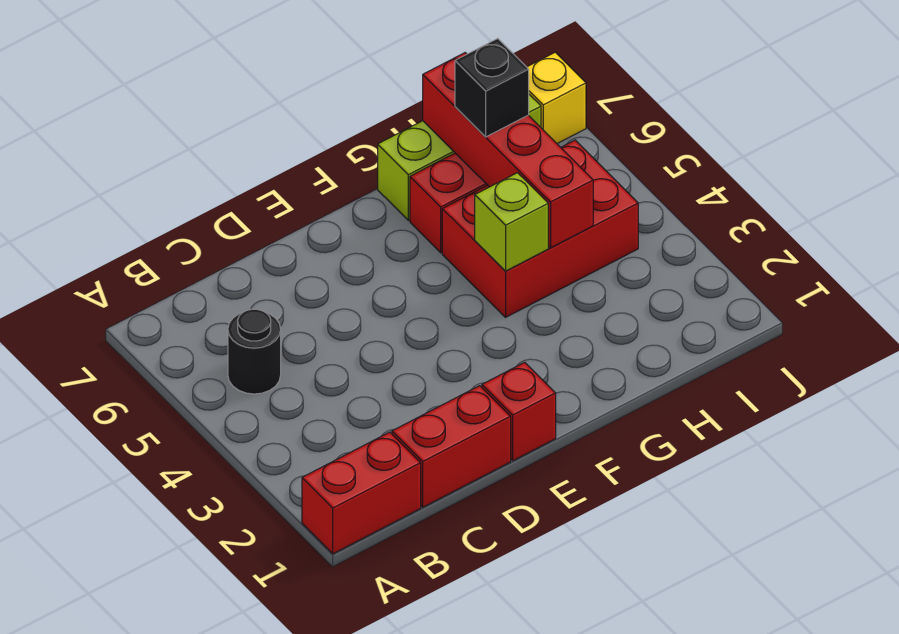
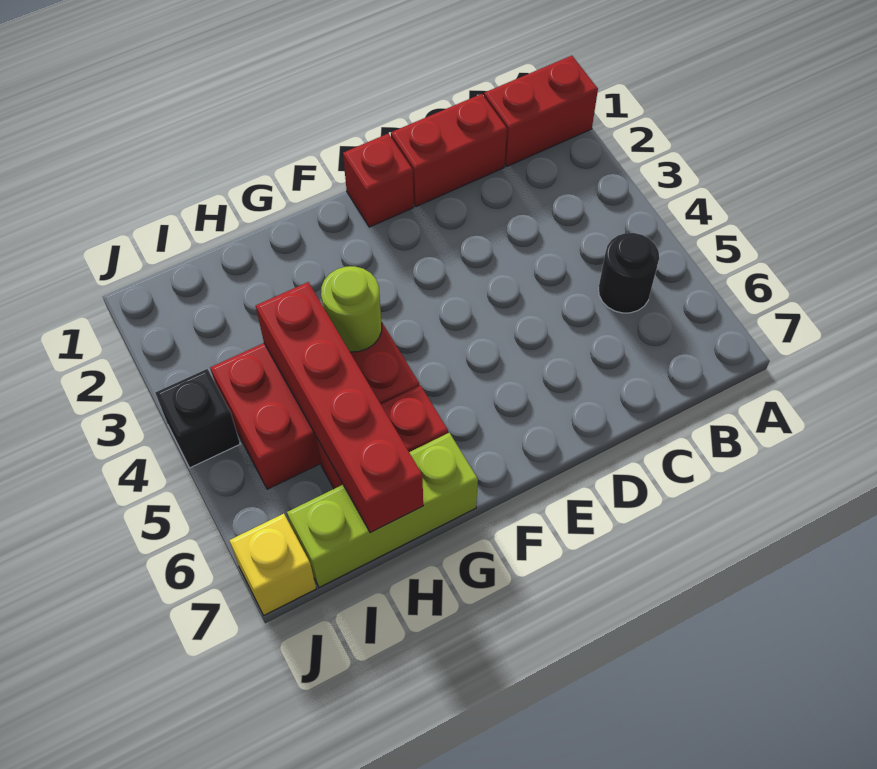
lime 1x1 brick [475,173,548,271] -> lime 1x1 round brick [321,266,382,352]
black 1x1 brick [455,39,529,137] -> black 1x1 brick moved to [155,369,240,468]

